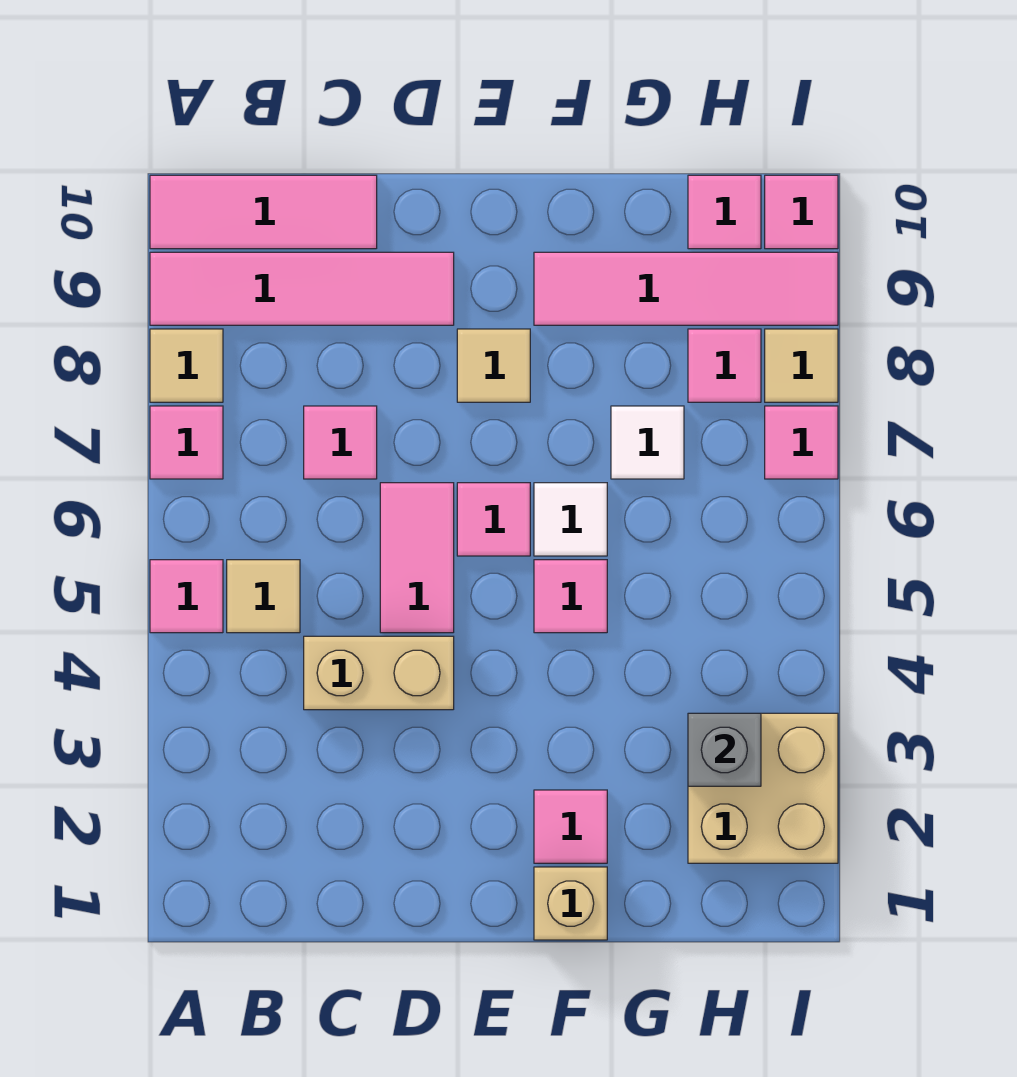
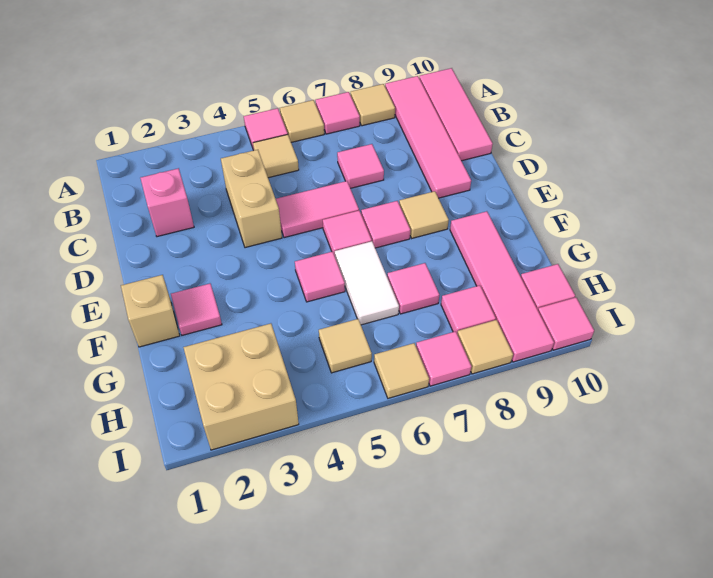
none -> tan 1x1 tile [280,100,324,142]
none -> pink 1x1 brick [140,168,194,237]
none -> pink 1x1 tile [361,201,410,248]
white 1x1 tile [534,483,607,556] -> white 1x2 tile [335,241,399,325]
white 1x1 tile [611,406,684,479] -> pink 1x1 tile [387,263,439,314]
grey 1x1 brick [688,713,761,786] -> none
none -> tan 1x1 tile [319,319,372,373]
none -> tan 1x1 tile [374,343,429,398]

